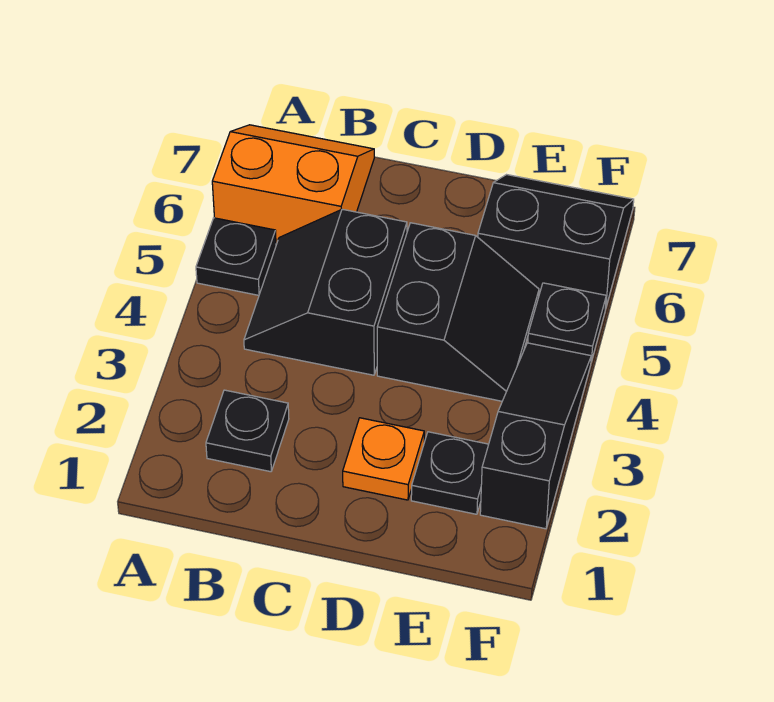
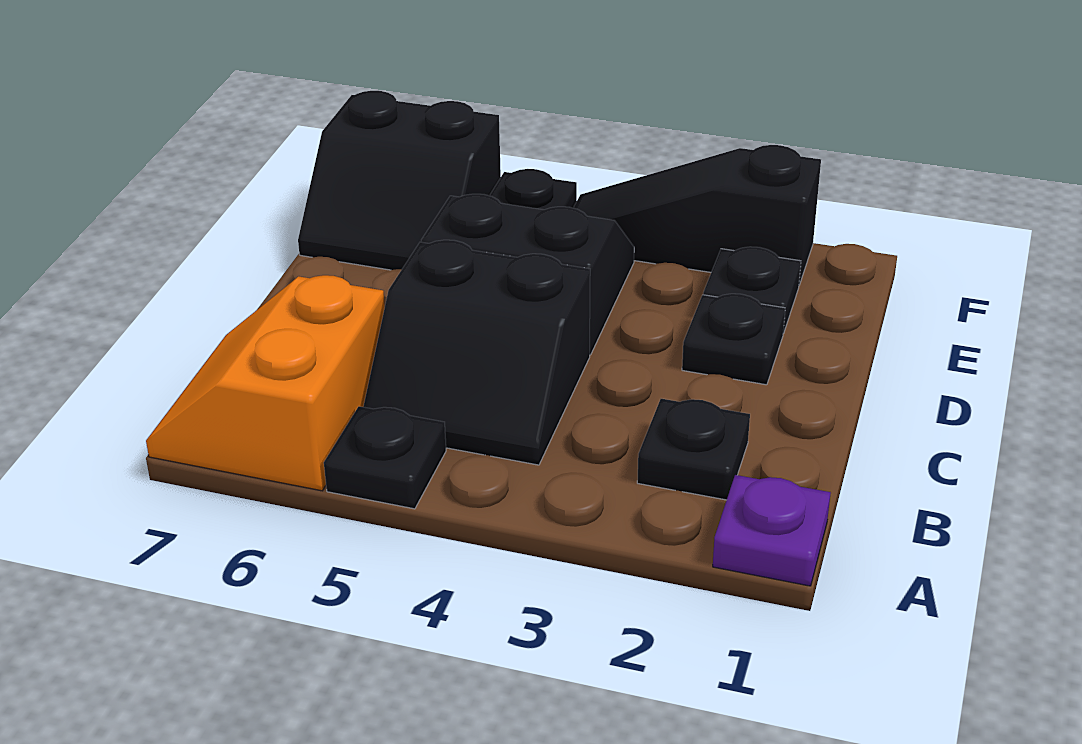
none -> purple 1x1 plate [713,475,831,586]
orange 1x1 plate [343,418,424,500] -> black 1x1 plate [682,294,785,385]
black 2x2 slope [478,175,634,309] -> black 2x2 slope turned to [298,91,501,270]

